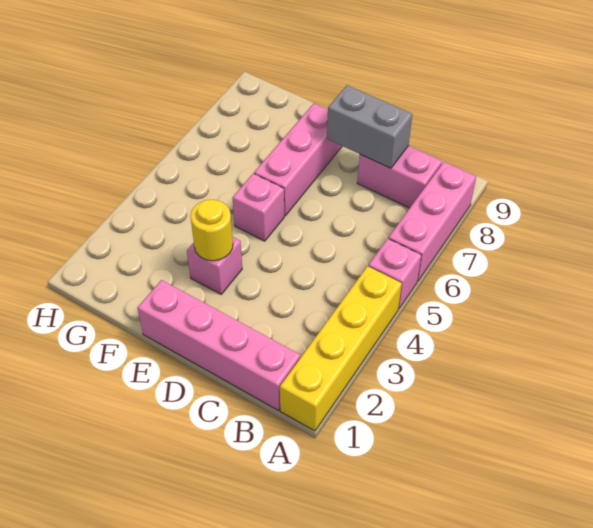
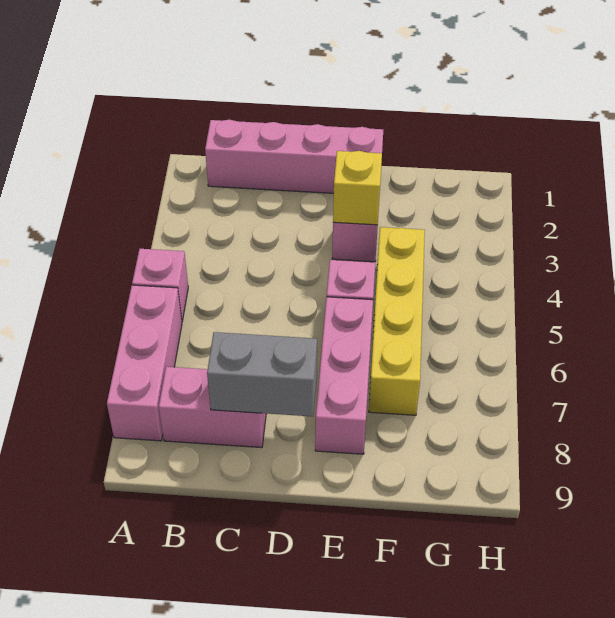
yellow 1x4 brick [280,266,402,431] -> yellow 1x4 brick moved to [369,227,425,415]
yellow 1x1 round brick [191,200,233,261] -> yellow 1x1 brick [333,151,382,225]

